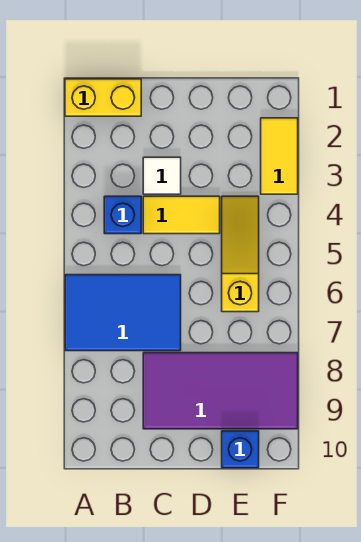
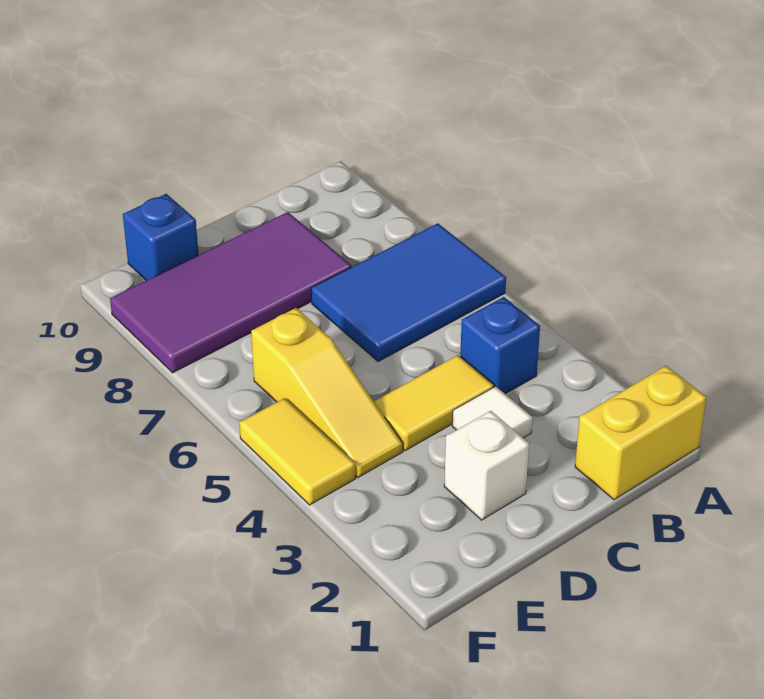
none -> white 1x1 brick [444,411,529,520]
yellow 1x2 tile [261,118,298,194] -> yellow 1x2 tile moved to [239,398,355,505]

